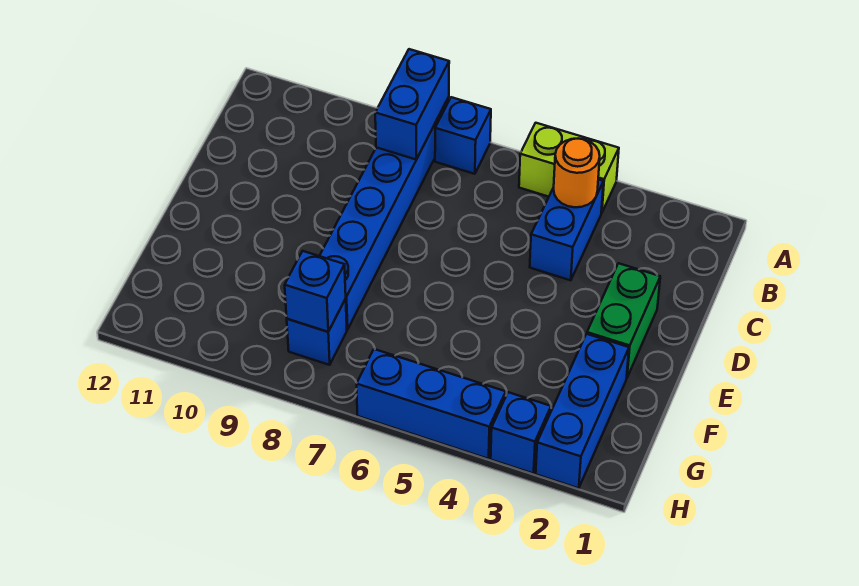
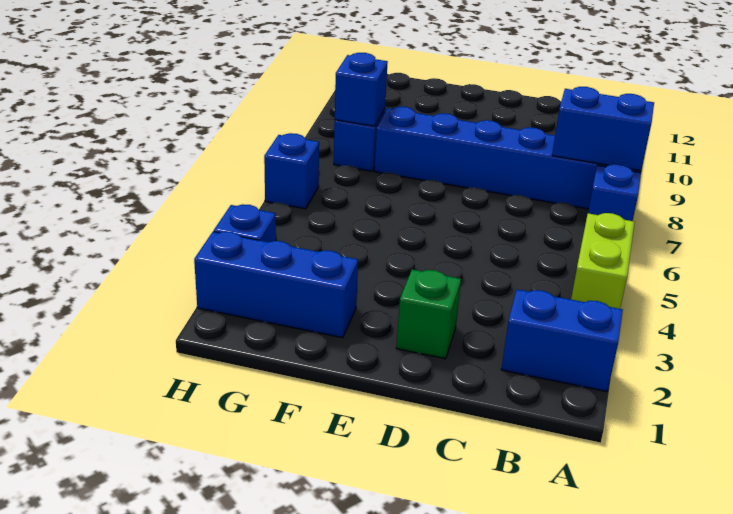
blue 1x2 brick [530,179,604,280] -> blue 1x2 brick moved to [501,289,623,392]
orange 1x1 round brick [554,139,600,207] -> none
green 1x2 brick [587,263,660,377] -> green 1x1 brick [396,269,461,359]
blue 1x3 brick [357,349,506,459] -> blue 1x1 brick [264,133,319,209]

